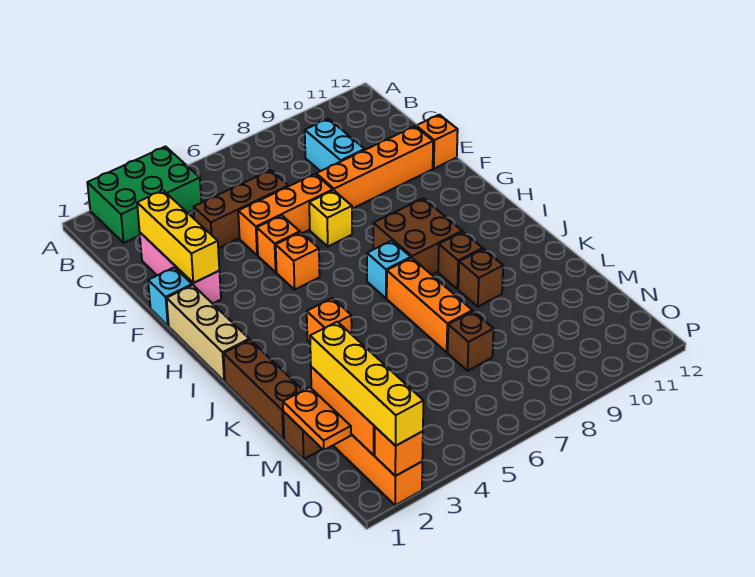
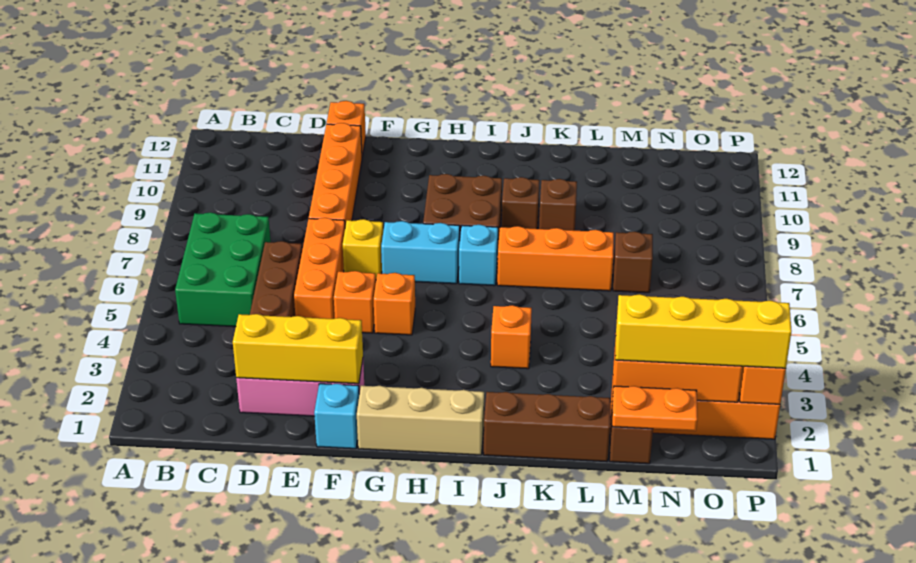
green 2x3 brick [87,147,201,243] -> green 2x3 brick moved to [175,212,271,327]
cyan 1x2 brick [305,119,365,171] -> cyan 1x2 brick moved to [381,221,460,284]

